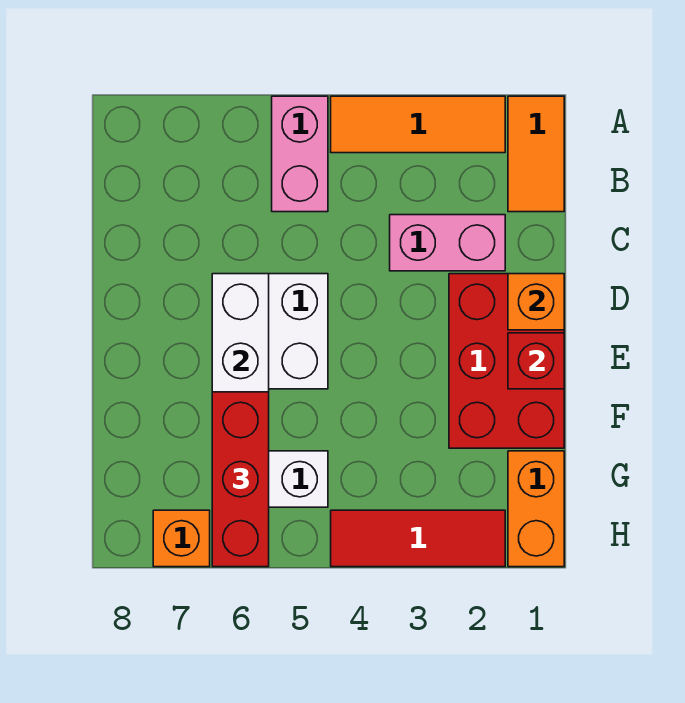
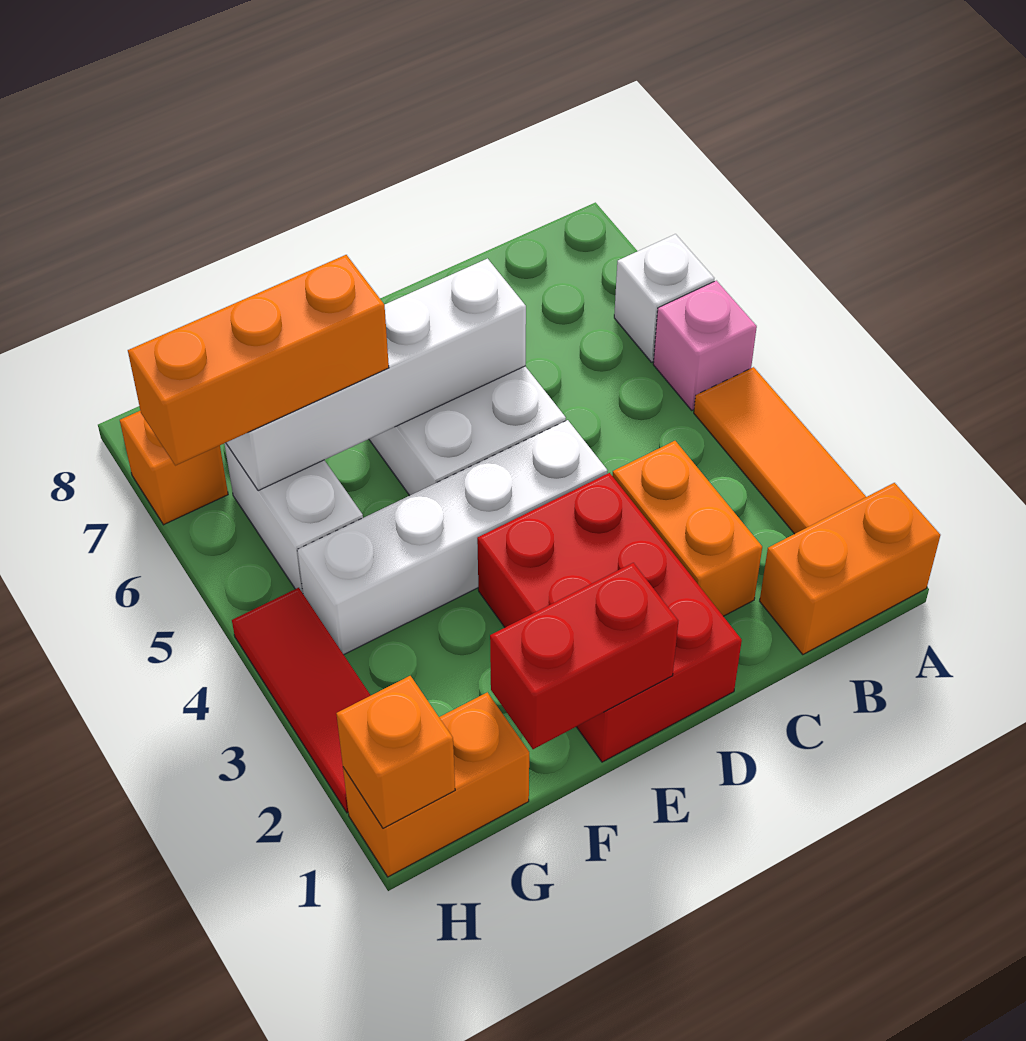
orange 1x2 tile [508,96,564,212] -> orange 1x2 brick [760,483,940,655]
pink 1x2 brick [272,96,328,212] -> pink 1x1 brick [653,281,757,410]
none -> white 1x1 brick [614,234,714,362]
pink 1x2 brick [390,215,505,271] -> orange 1x2 brick [613,441,762,616]
red 2x3 brick [449,274,564,448] -> red 2x3 brick turned to [477,473,742,762]
orange 1x1 brick [508,274,564,330] -> orange 1x1 brick moved to [336,676,455,828]
none -> white 1x4 brick [297,420,608,655]
red 1x1 brick [508,333,564,389] -> red 1x2 brick [490,563,678,749]
red 1x3 brick [212,392,269,567] -> orange 1x3 brick [128,255,389,466]

